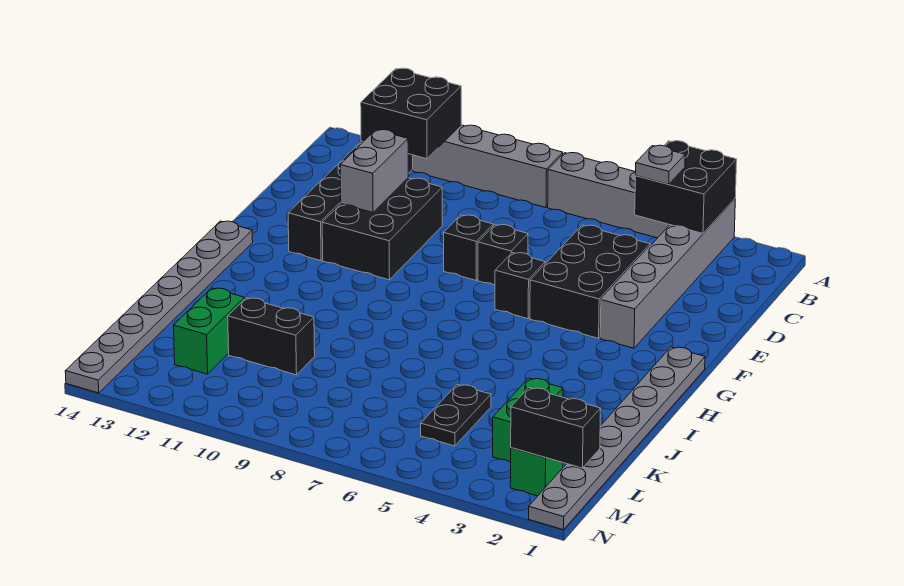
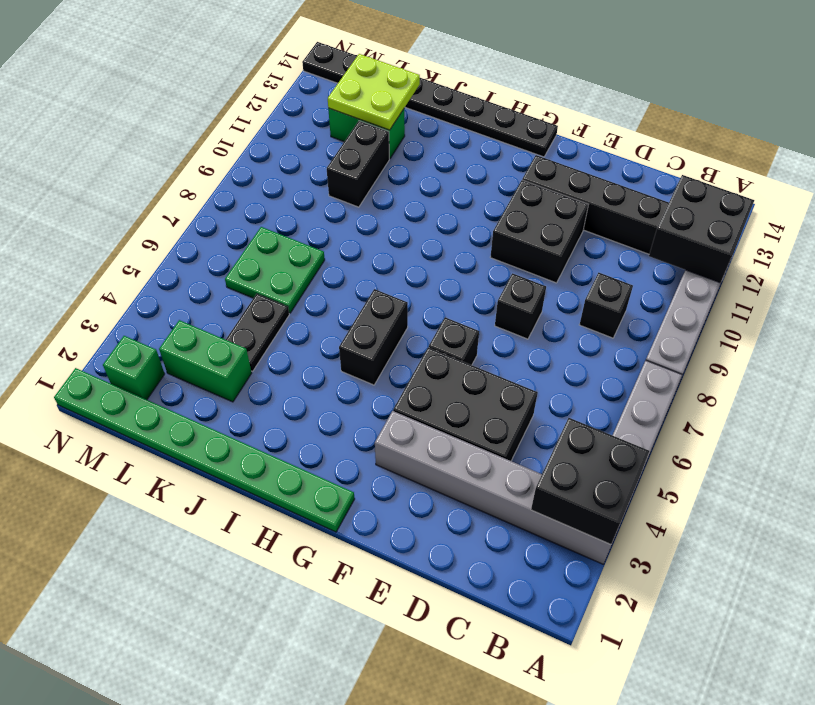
grey 1x1 plate [635,145,685,184] -> none
black 2x3 brick [322,178,442,280] -> black 2x2 brick [490,180,588,283]
grey 1x2 brick [340,130,408,212] -> none
black 1x1 brick [478,225,528,285] -> black 1x1 brick moved to [579,273,633,338]
grey 1x8 plate [529,347,705,530] -> green 1x8 plate [54,368,355,532]
grey 1x8 plate [65,221,253,393] -> black 1x8 plate [302,42,558,157]
black 1x2 plate [421,385,491,446] -> black 1x2 plate turned to [226,294,289,371]
none -> green 2x2 plate [225,227,325,313]
none -> lime 2x2 plate [328,54,420,130]
black 1x2 brick [511,388,601,468] -> black 1x2 brick moved to [339,289,408,385]

